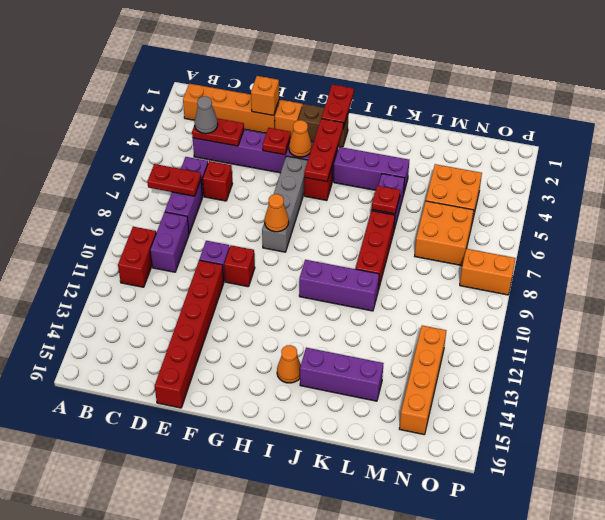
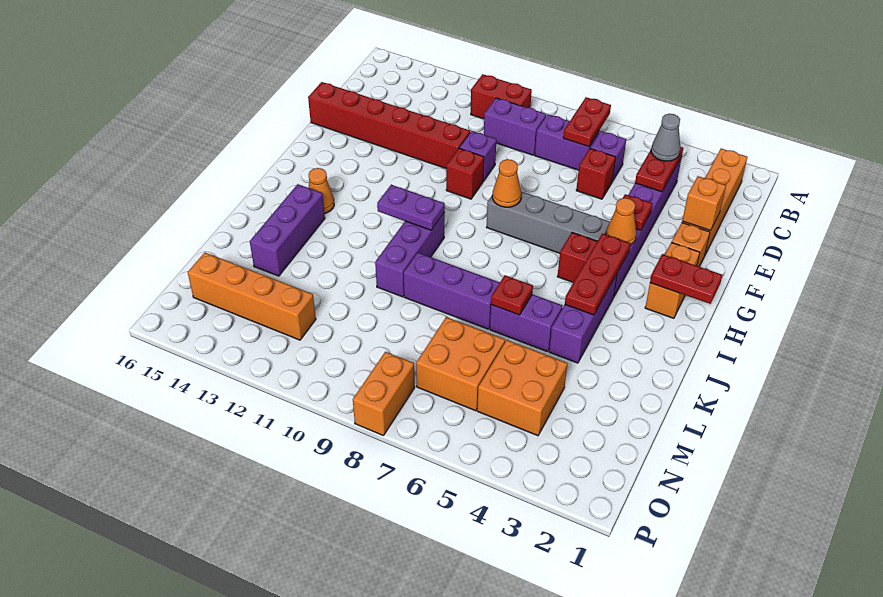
brown 1x2 brick [298,104,349,147] -> orange 1x2 brick [645,242,700,318]
red 1x3 plate [304,119,344,182] -> red 1x3 plate turned to [565,234,630,315]
none -> purple 1x2 plate [377,185,445,230]
red 1x3 brick [356,211,395,290] -> purple 1x3 brick [404,253,500,329]

